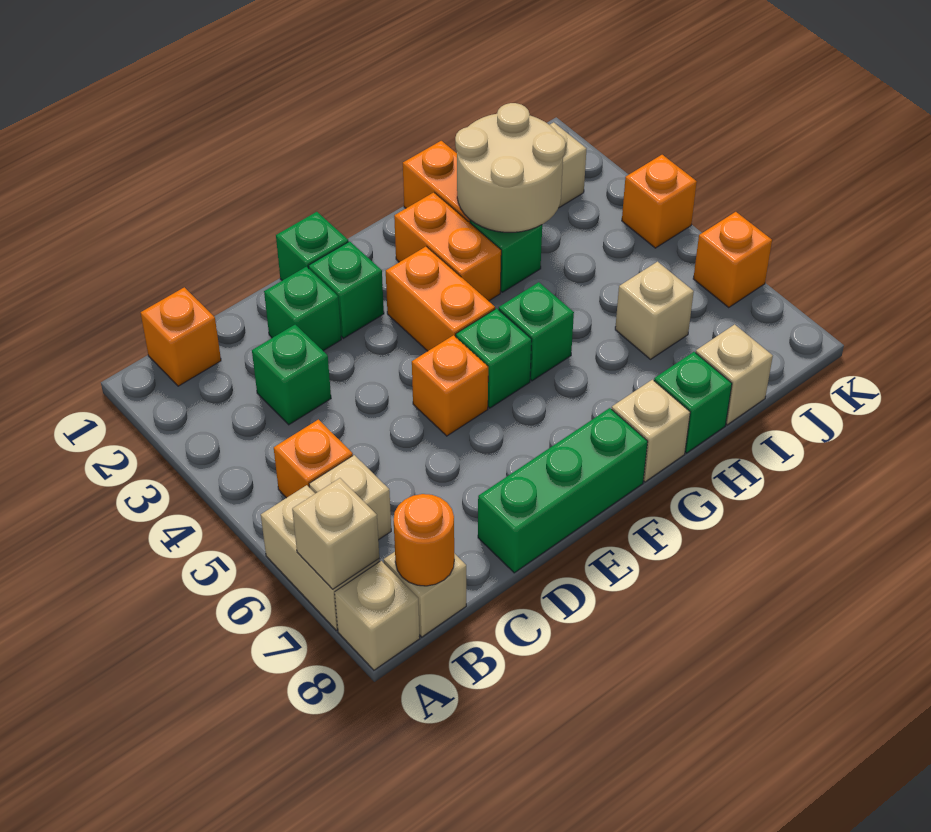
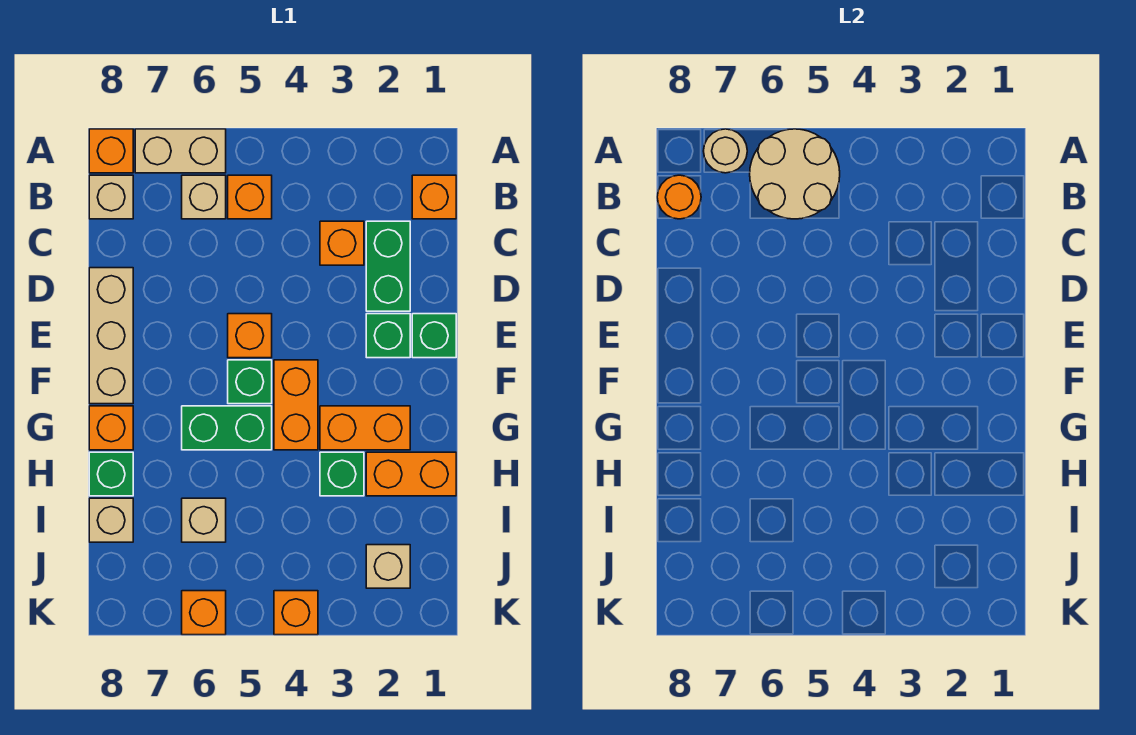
tan 1x1 brick [292,478,379,589] -> tan 1x1 round brick [704,129,747,173]
tan 1x1 brick [335,561,420,670] -> orange 1x1 brick [89,129,133,173]
green 1x1 brick [252,325,331,425] -> orange 1x1 brick [320,221,364,265]
green 1x1 brick [264,267,341,351] -> green 1x2 brick [366,221,410,311]
green 1x3 brick [478,408,648,573] -> tan 1x3 brick [89,268,133,404]
orange 1x2 brick [386,246,495,351] -> orange 1x2 brick turned to [274,360,318,450]
green 1x1 brick [499,282,574,381] -> green 1x2 brick [182,406,272,450]
tan 1x1 brick [612,380,690,482] -> orange 1x1 brick [89,406,133,450]
tan 2x2 round brick [455,103,565,232] -> tan 2x2 round brick moved to [750,129,840,219]

